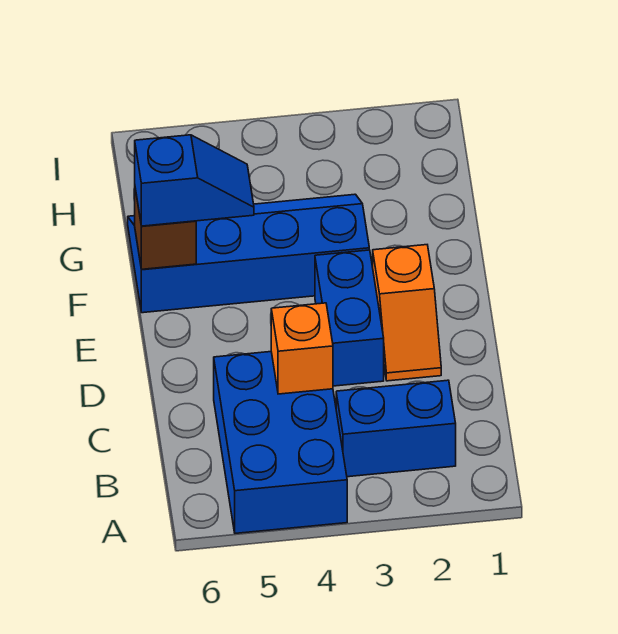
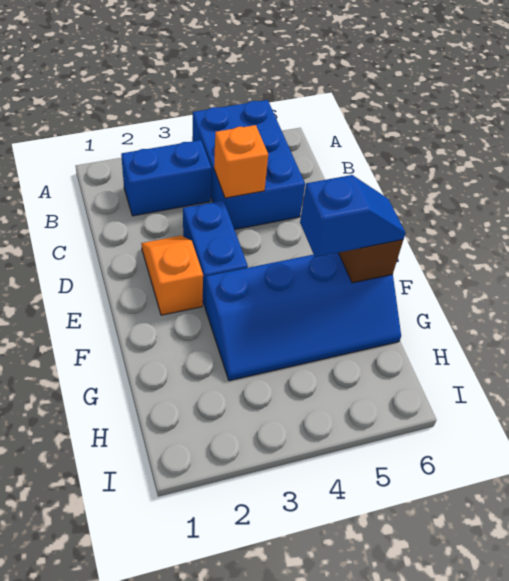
blue 1x2 slope [135,135,254,226] -> blue 1x2 slope turned to [300,175,406,257]

